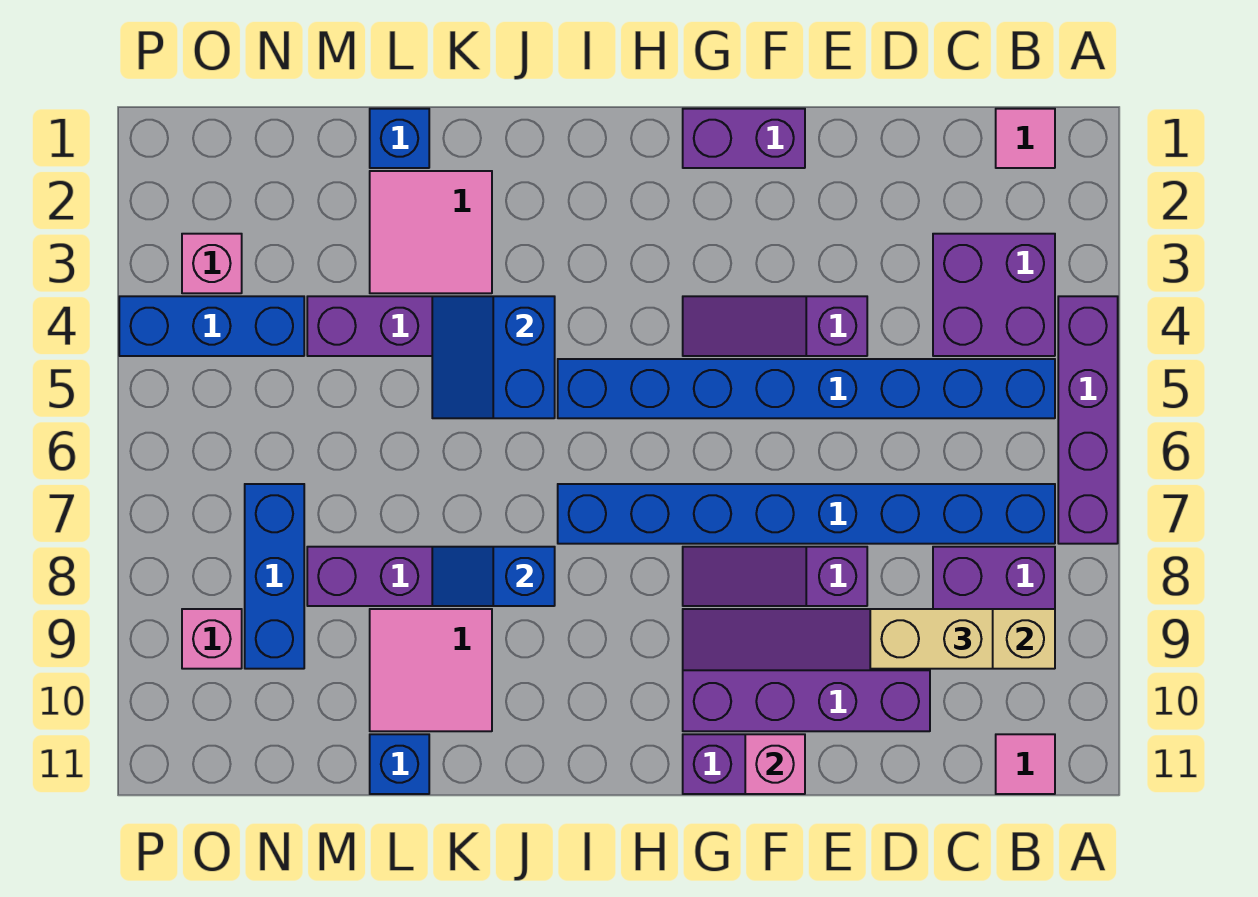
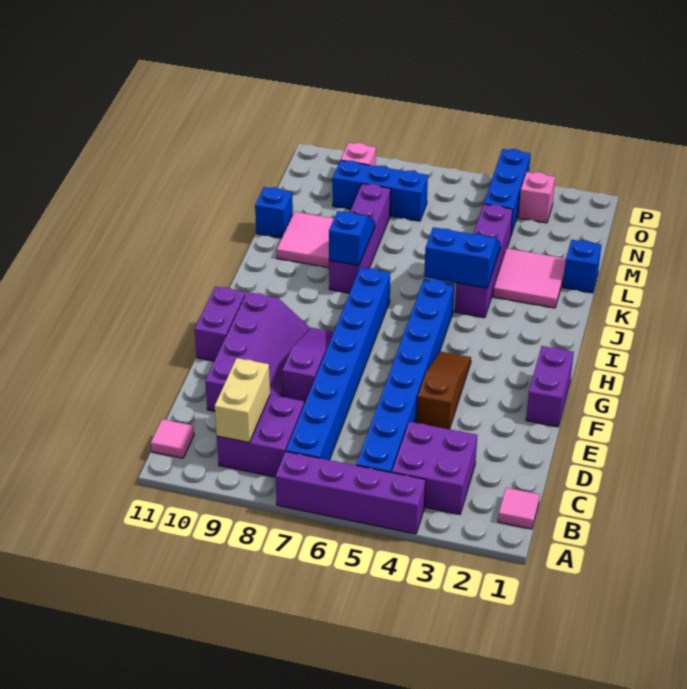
tan 1x2 brick [870,609,993,669] -> none
purple 1x3 slope [683,296,867,356] -> brown 1x3 slope [417,351,471,429]
pink 1x1 brick [745,734,805,794] -> none

